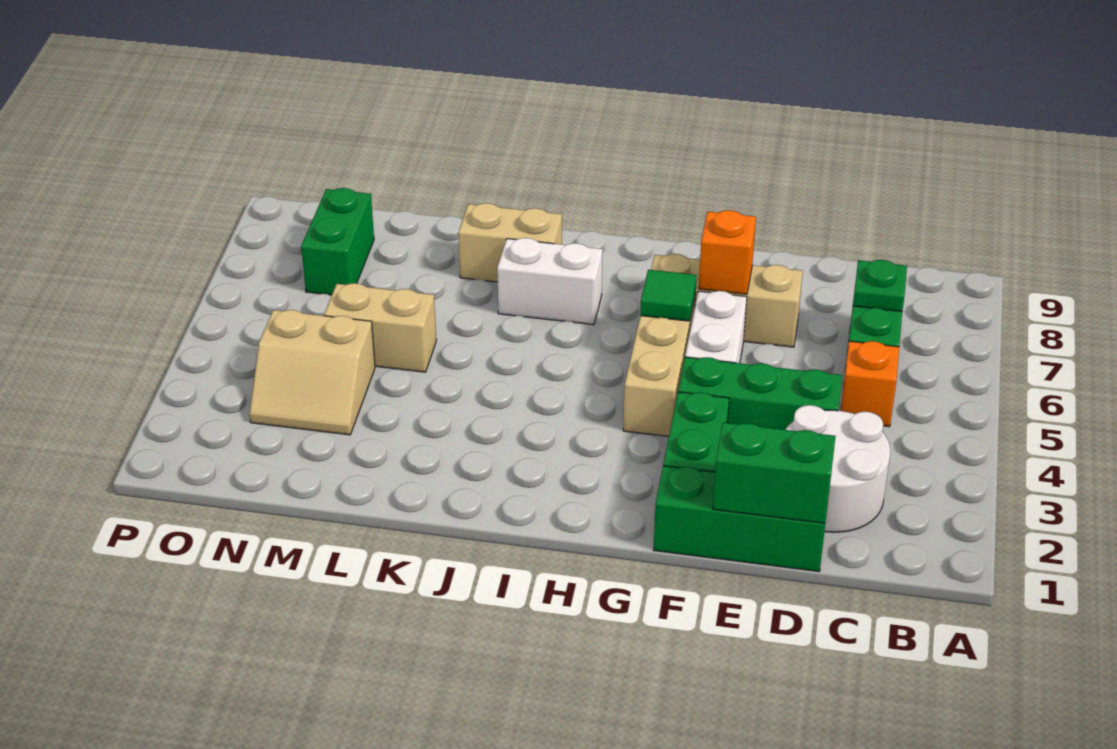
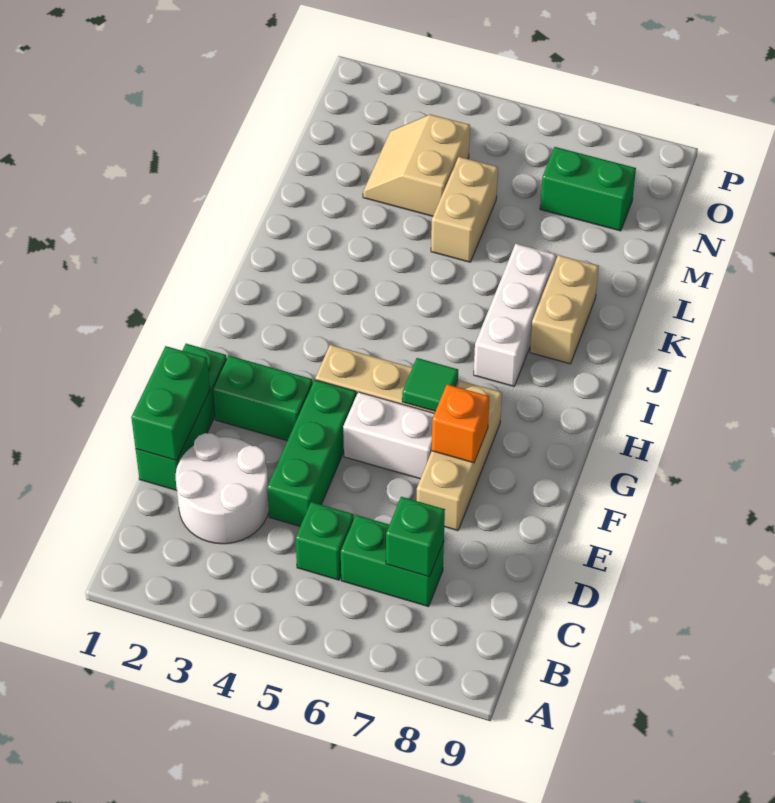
orange 1x1 brick [841,341,899,427] -> green 1x1 brick [295,502,354,580]
green 1x1 plate [853,260,907,311] -> green 1x1 brick [386,497,445,577]
white 1x2 brick [497,238,603,325] -> white 1x3 brick [474,244,556,386]

